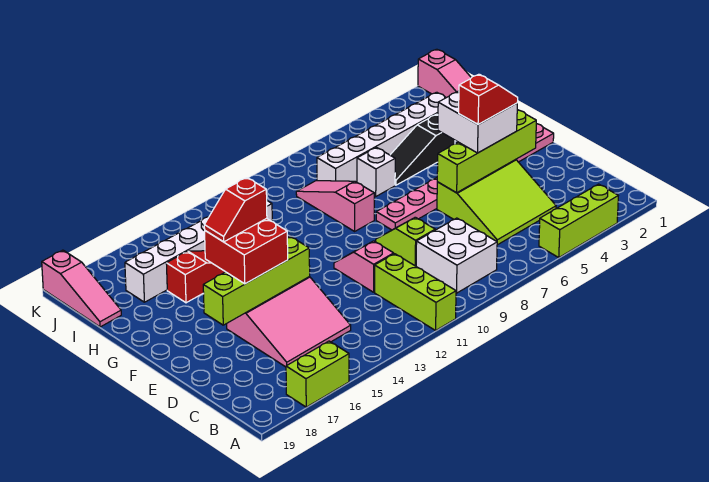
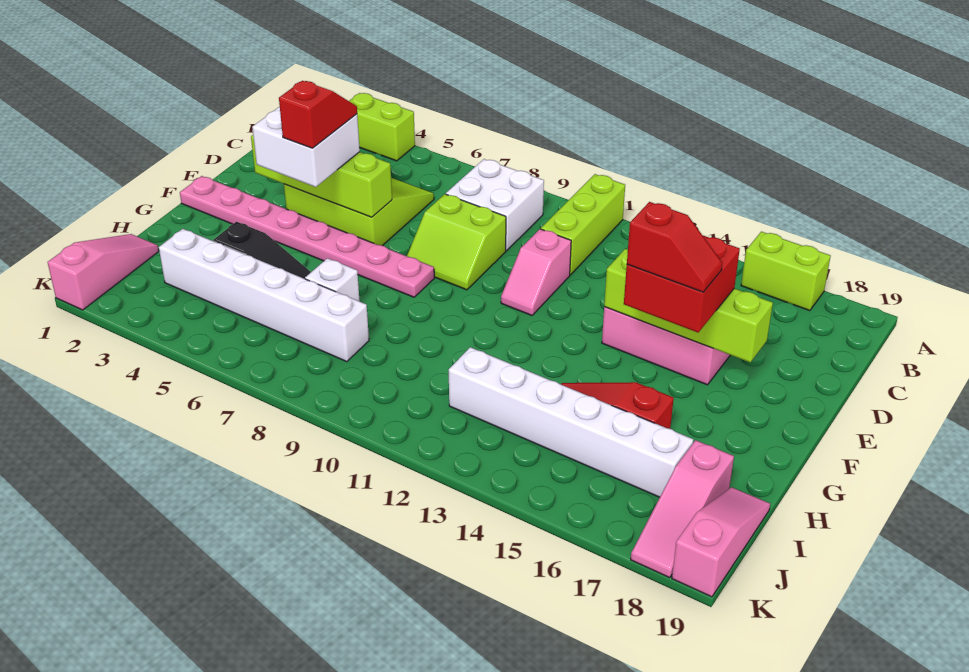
lime 1x3 brick [539,184,618,257] -> lime 1x2 brick [349,93,415,161]
lime 1x2 slope [376,217,435,266] -> lime 2x2 slope [407,194,506,290]
red 1x2 slope [459,74,518,125] -> red 1x2 slope turned to [279,81,357,148]
pink 1x3 slope [296,181,374,231] -> pink 1x3 slope moved to [631,440,734,578]

